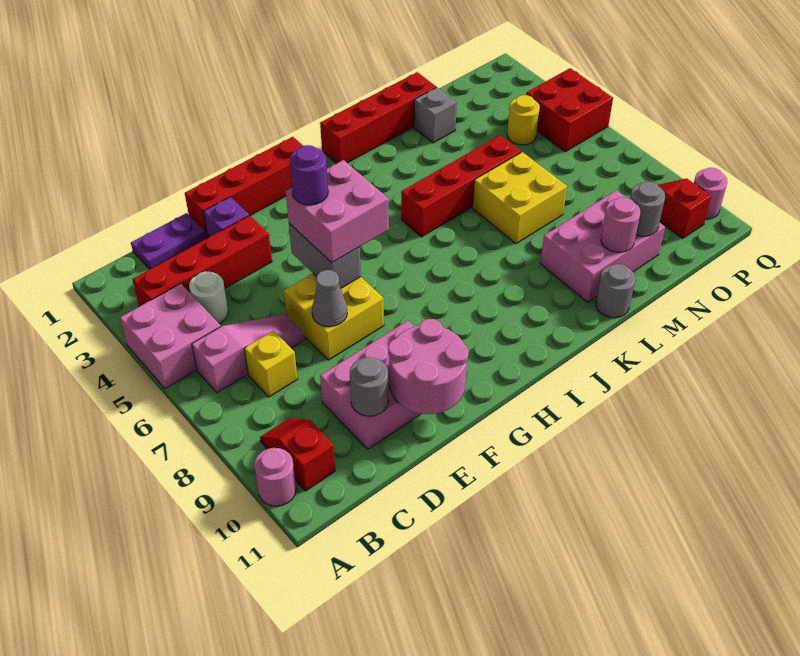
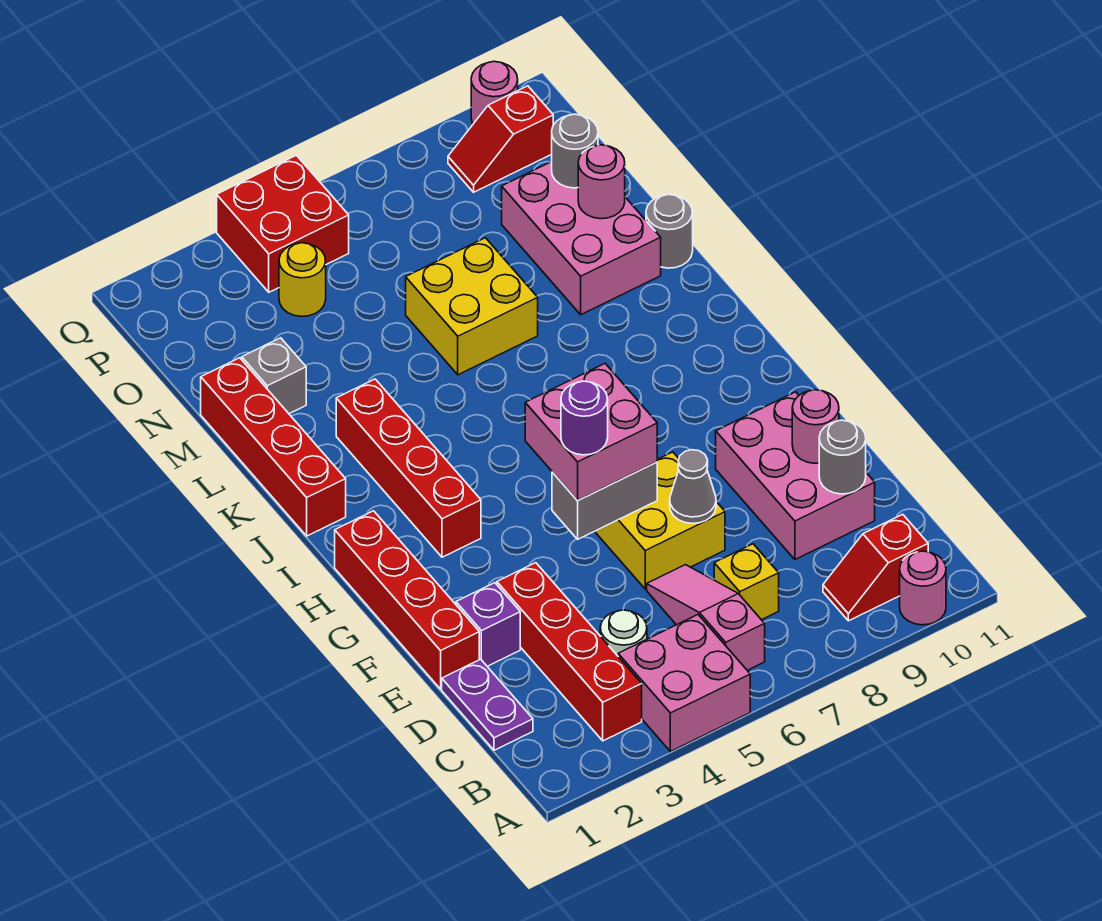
pink 2x2 round brick [388,319,469,414] -> pink 1x1 round brick [792,390,839,463]
red 1x4 brick [401,135,521,237] -> red 1x4 brick moved to [336,379,481,557]

